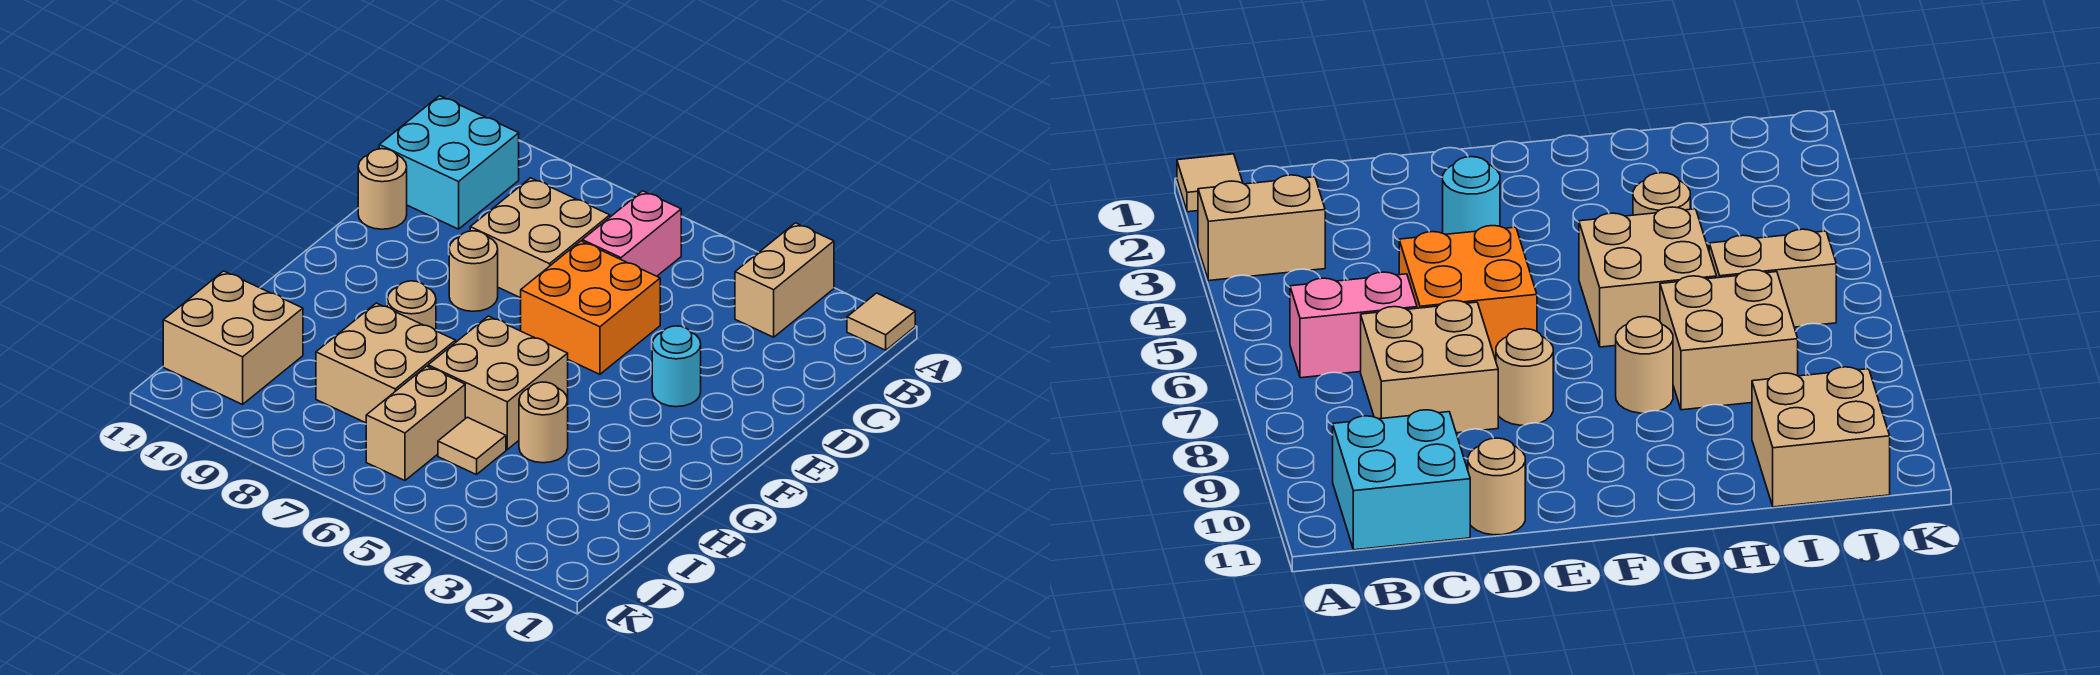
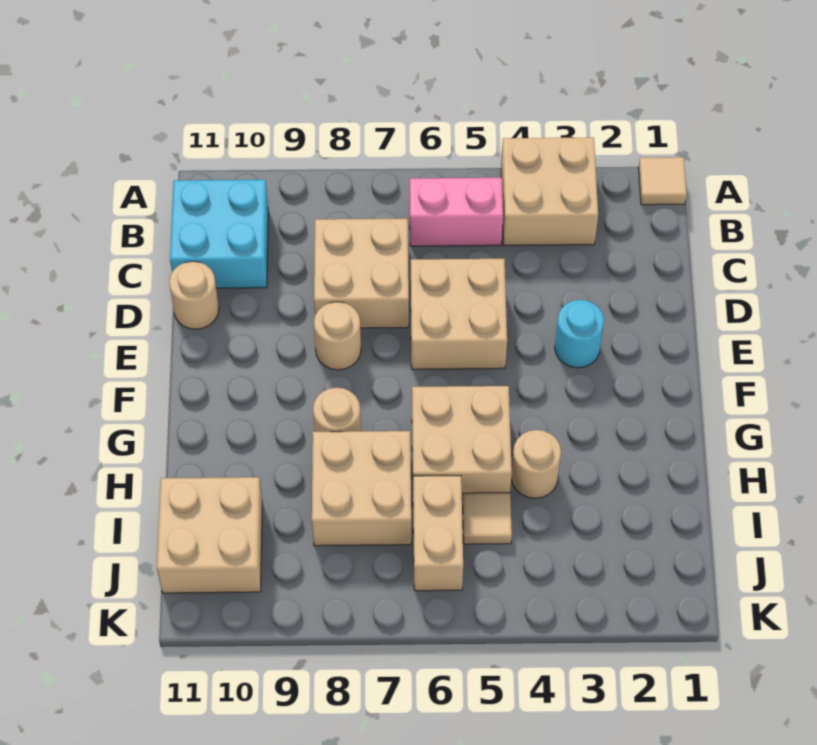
tan 1x2 brick [735,223,834,337] -> tan 2x2 brick [501,137,598,245]
pink 1x2 brick [582,191,681,276] -> pink 1x2 brick turned to [410,178,503,246]
orange 2x2 brick [521,241,660,374] -> tan 2x2 brick [411,259,507,369]

